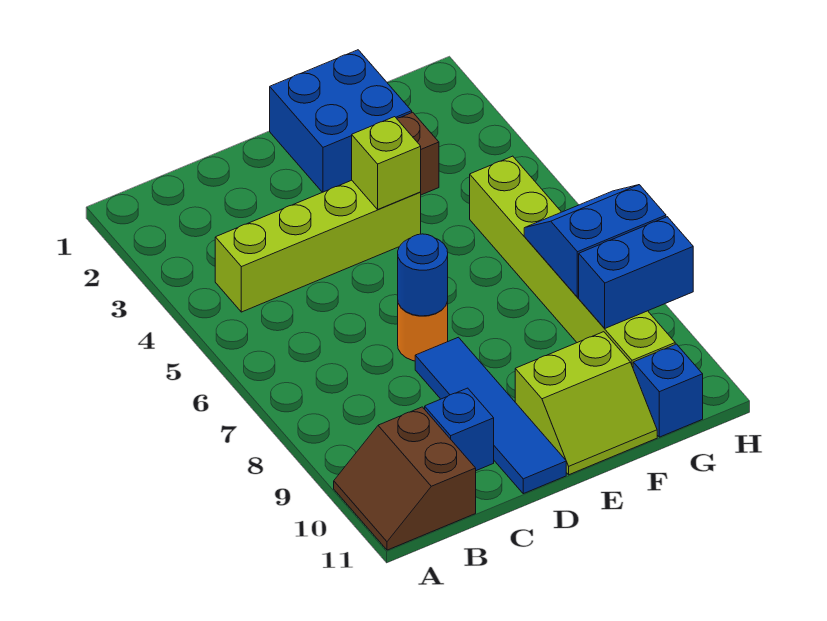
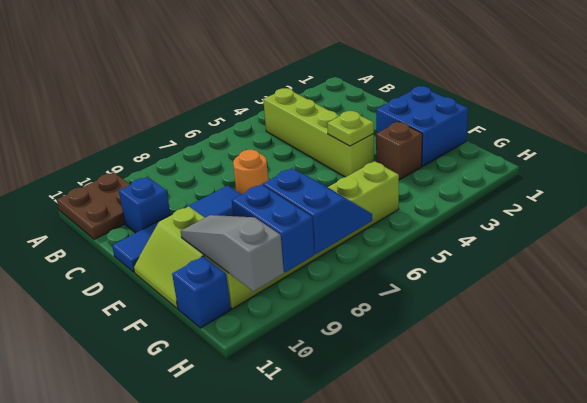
brown 2x2 slope [334,407,476,550] -> brown 2x2 plate [57,173,130,239]
blue 1x1 round brick [398,234,448,316] -> none
lime 1x1 brick [352,117,421,209] -> lime 1x1 plate [327,111,374,146]
none -> grey 1x3 slope [181,215,284,291]

